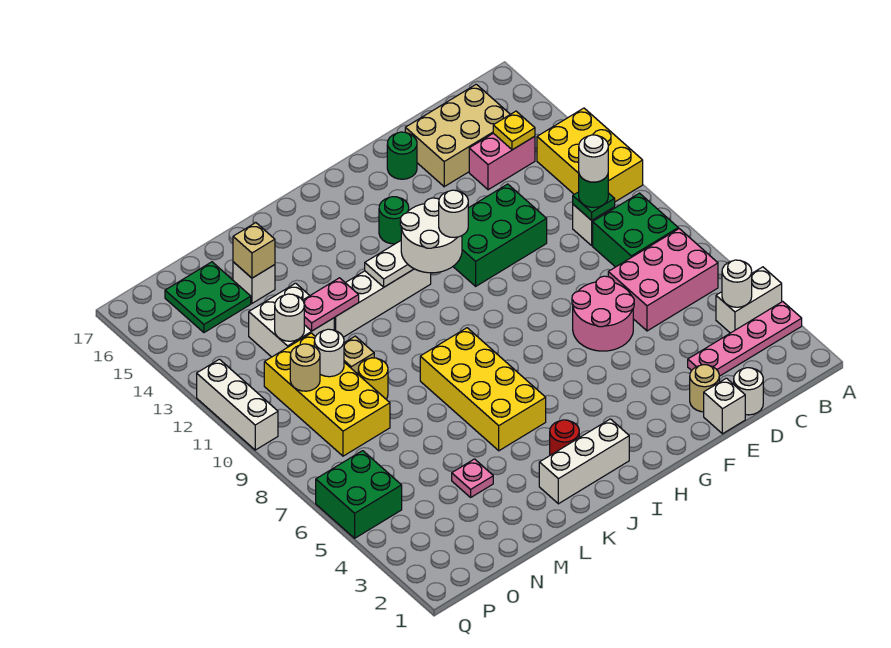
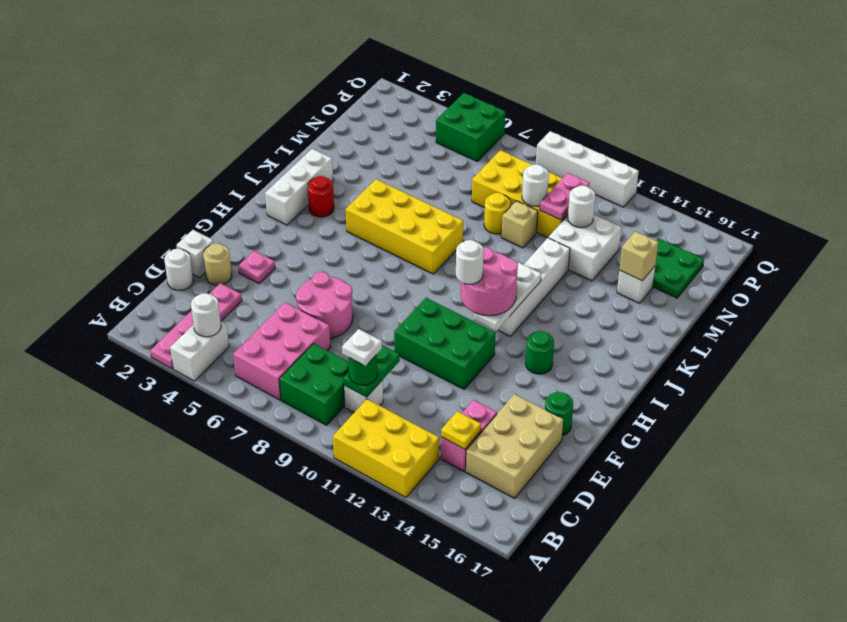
green 1x1 plate [573,192,615,220] -> green 1x2 plate [344,345,400,397]
white 1x1 round brick [579,135,608,182] -> white 1x1 plate [342,329,382,366]
green 2x3 brick [453,184,547,286] -> green 2x3 brick turned to [394,298,495,389]
white 2x2 round brick [400,198,462,273] -> pink 2x2 round brick [461,247,518,316]
pink 1x2 plate [303,278,359,331] -> pink 1x2 plate moved to [540,173,589,220]
pink 1x1 plate [452,459,493,497] -> pink 1x1 plate moved to [238,251,275,283]
tan 1x1 round brick [290,344,320,391] -> none
white 1x3 brick [197,359,278,450] -> white 1x4 brick [536,131,639,207]

